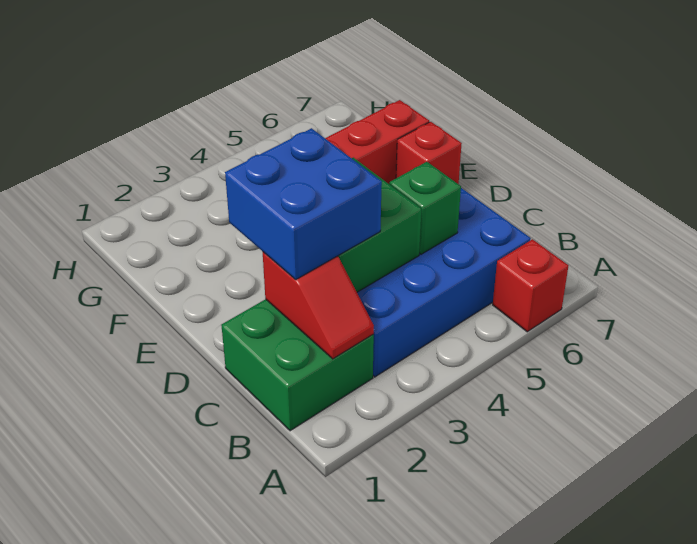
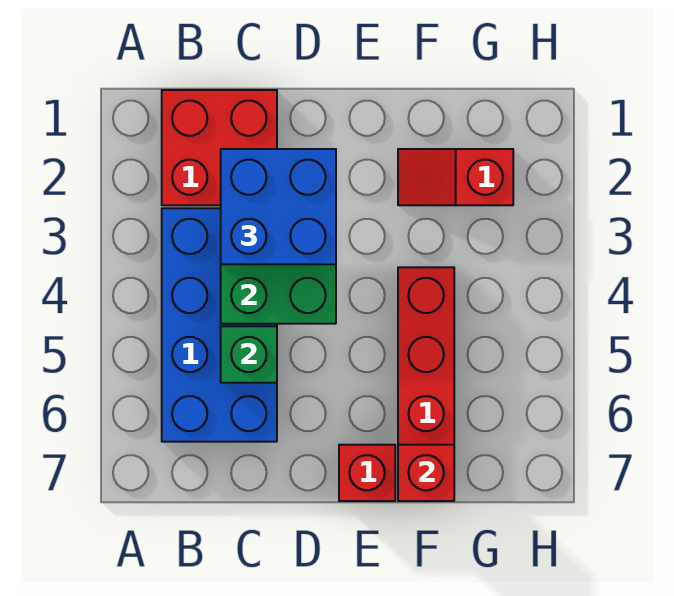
red 1x1 brick [493,239,568,332] -> red 1x1 brick moved to [398,445,454,501]
green 2x2 brick [221,299,374,431] -> red 2x2 brick [162,90,277,205]
red 1x2 slope [263,252,374,359] -> red 1x2 slope moved to [398,149,513,205]

